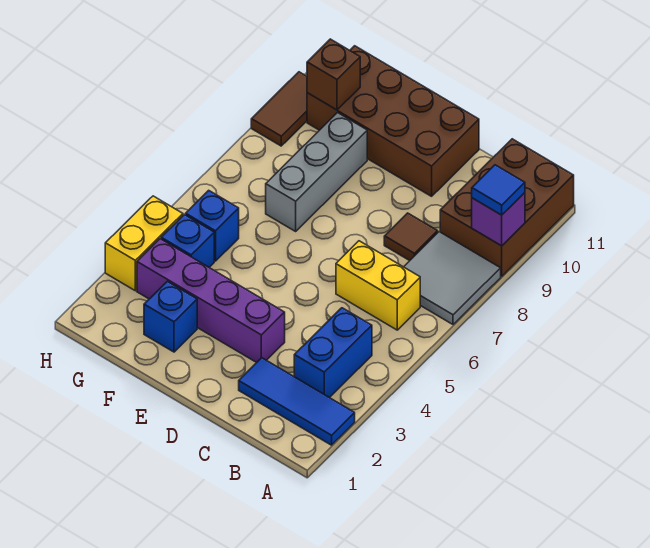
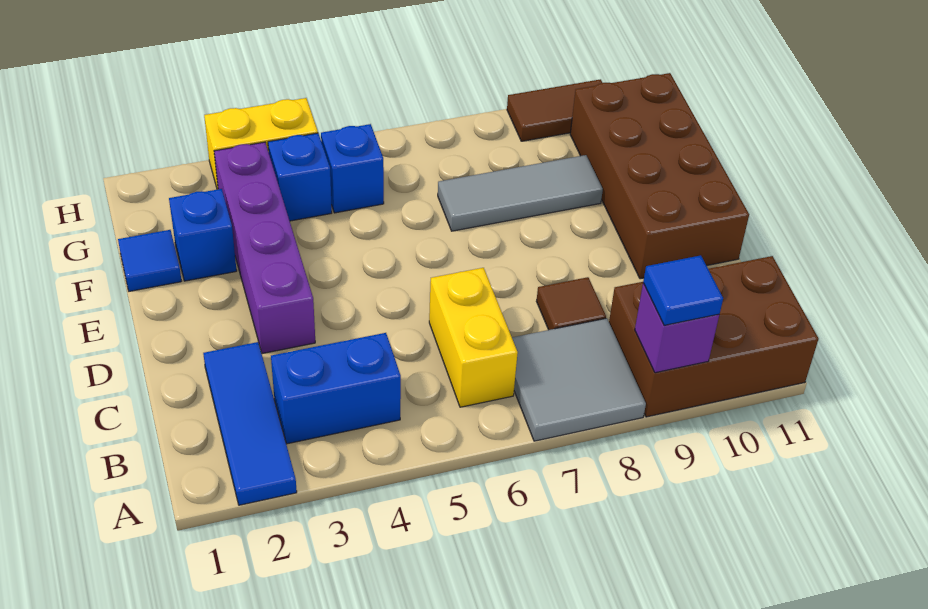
none -> blue 1x1 tile [118,230,181,291]
grey 1x3 brick [266,113,367,231] -> grey 1x3 tile [438,155,603,231]
brown 1x1 brick [307,39,360,110] -> none

